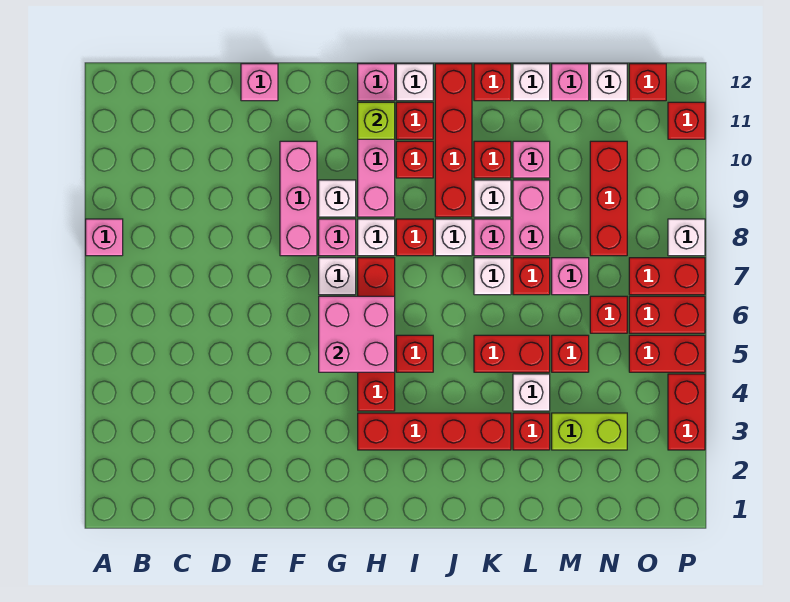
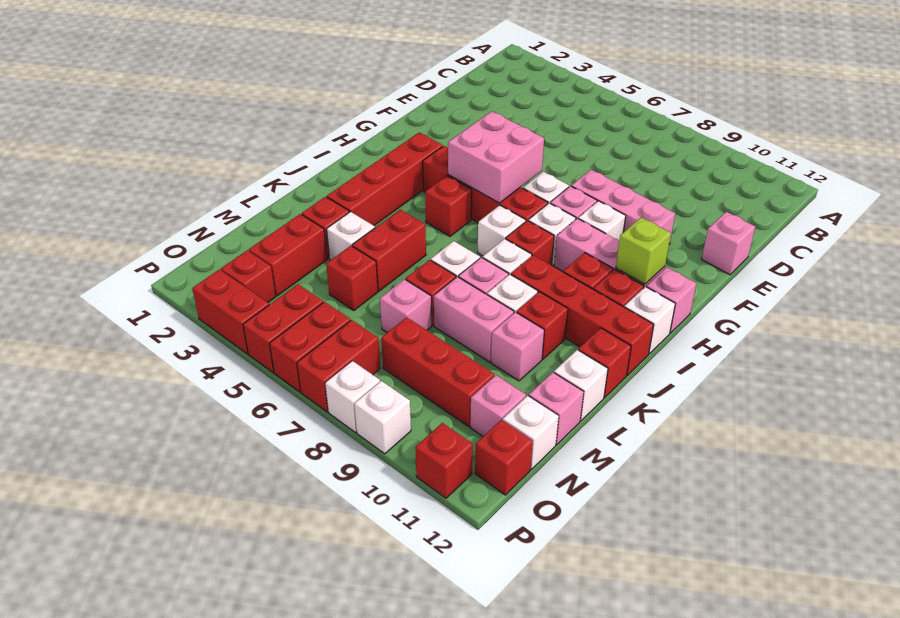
pink 1x1 brick [86,219,123,256] -> pink 1x1 brick moved to [470,375,526,436]
none -> white 1x1 brick [478,205,526,256]
lime 1x2 brick [552,413,627,450] -> red 1x2 brick [249,214,327,296]
red 1x1 brick [590,296,627,333] -> red 1x1 brick moved to [221,250,276,302]
none -> white 1x1 brick [354,381,411,454]

